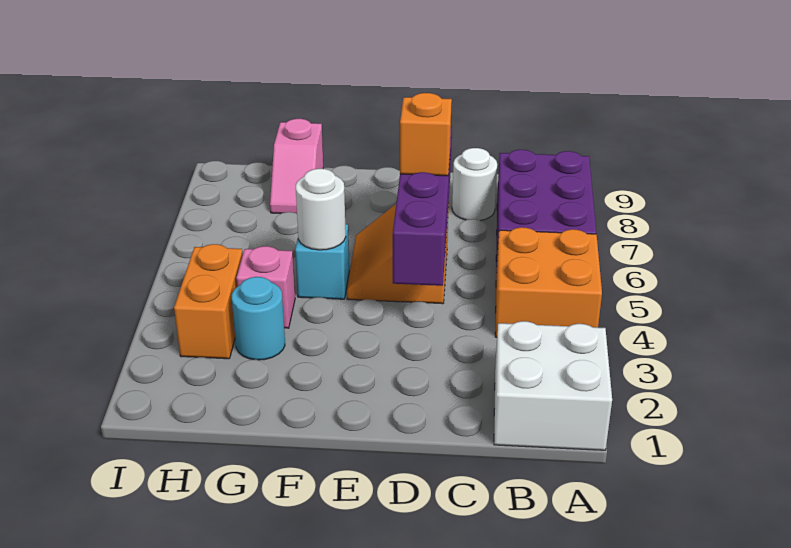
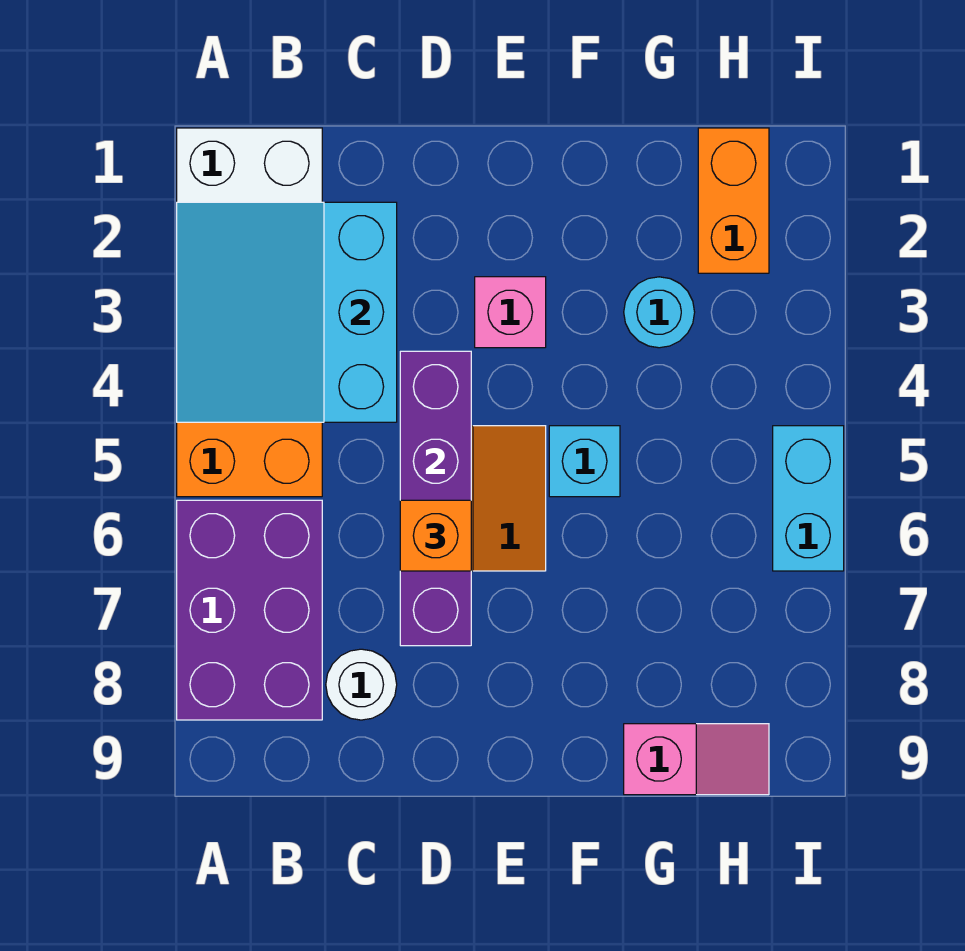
none -> cyan 3x3 slope [177,202,397,422]
white 1x1 round brick [296,169,346,250] -> none
pink 1x1 brick [236,246,295,328] -> pink 1x1 brick moved to [475,277,546,348]
pink 1x2 slope [270,119,323,214] -> pink 1x2 slope turned to [624,724,769,795]
orange 1x2 brick [174,244,243,359] -> orange 1x2 brick moved to [698,128,769,273]
none -> cyan 1x2 brick [773,426,844,571]

